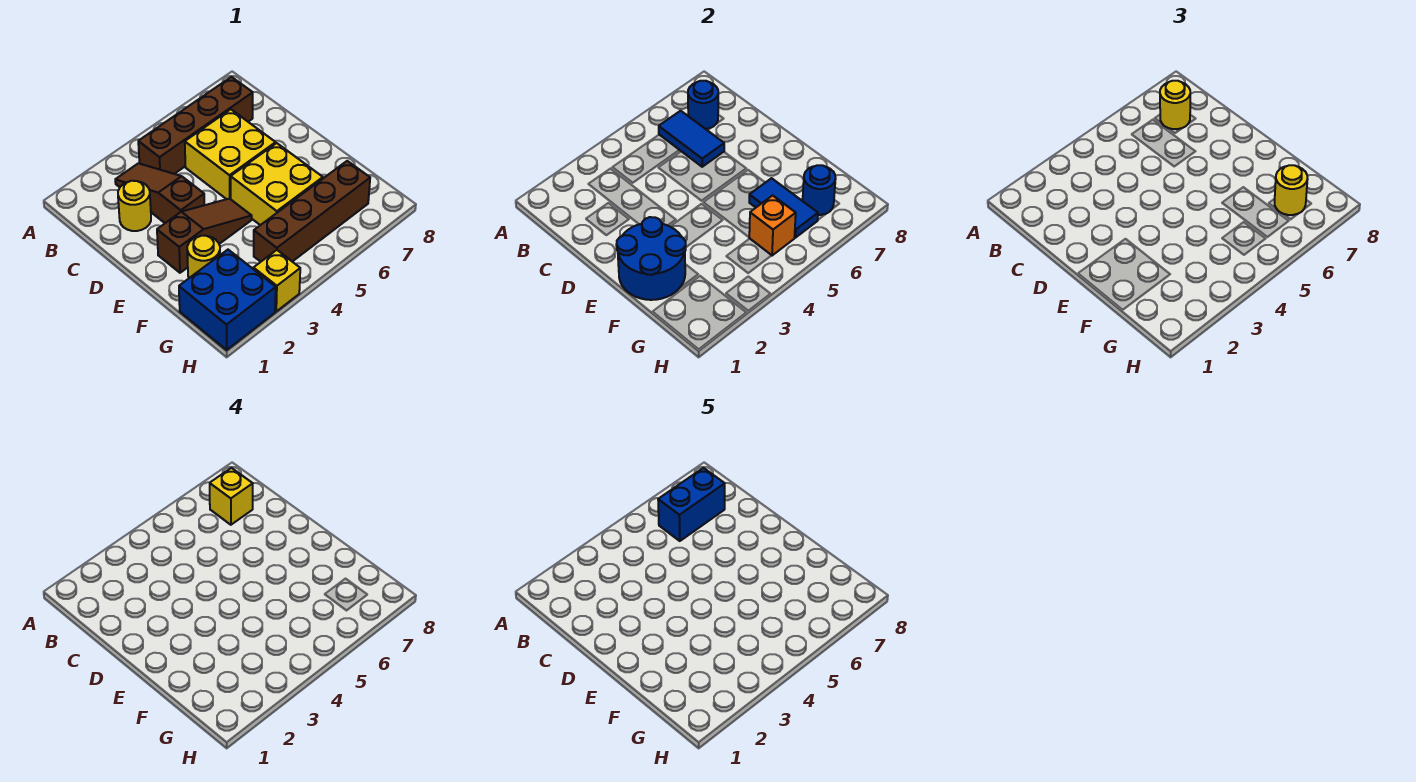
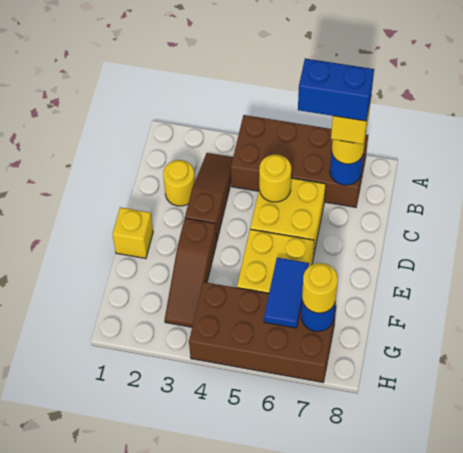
brown 1x4 brick [138,77,253,174] -> brown 2x4 brick [231,115,368,207]
blue 1x2 tile [659,111,724,167] -> none
blue 2x2 round brick [616,217,686,300] -> none
brown 1x3 slope [157,198,252,273] -> brown 1x3 slope turned to [165,218,217,327]
yellow 1x1 round brick [187,236,220,278] -> yellow 1x1 round brick moved to [259,155,291,202]
blue 2x2 brick [179,250,276,350] -> none
brown 1x4 brick [254,161,370,262] -> brown 2x4 brick [189,282,336,382]
orange 1x1 brick [749,195,796,256] -> none
yellow 1x1 brick [253,250,300,311] -> yellow 1x1 brick moved to [112,207,153,258]

